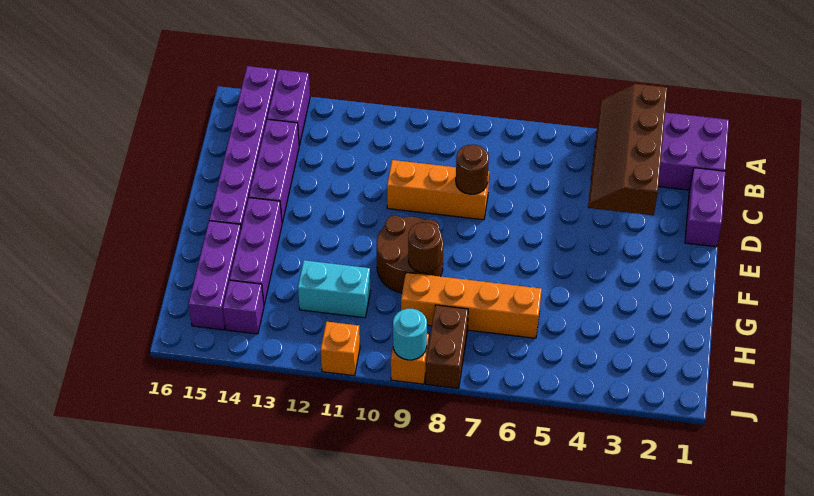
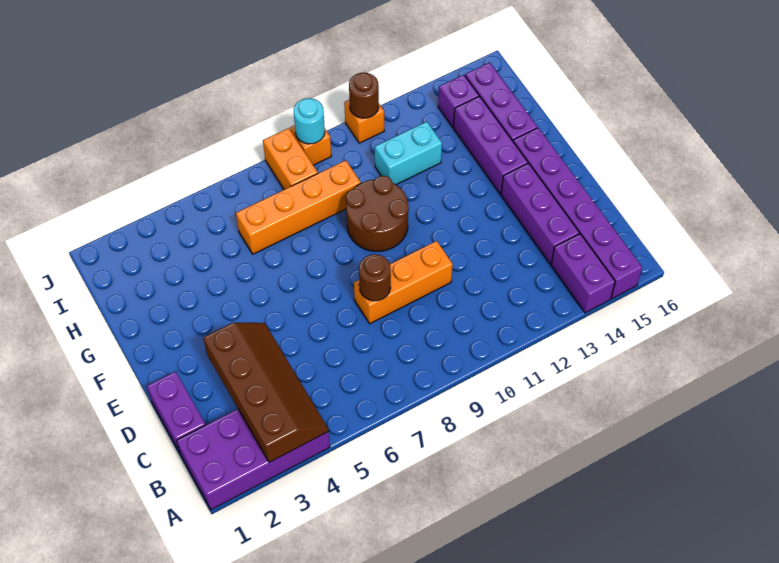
brown 1x1 round brick [408,222,441,273] -> brown 1x1 round brick moved to [349,73,379,118]
brown 1x2 brick [426,305,468,388] -> orange 1x2 brick [263,128,318,190]

